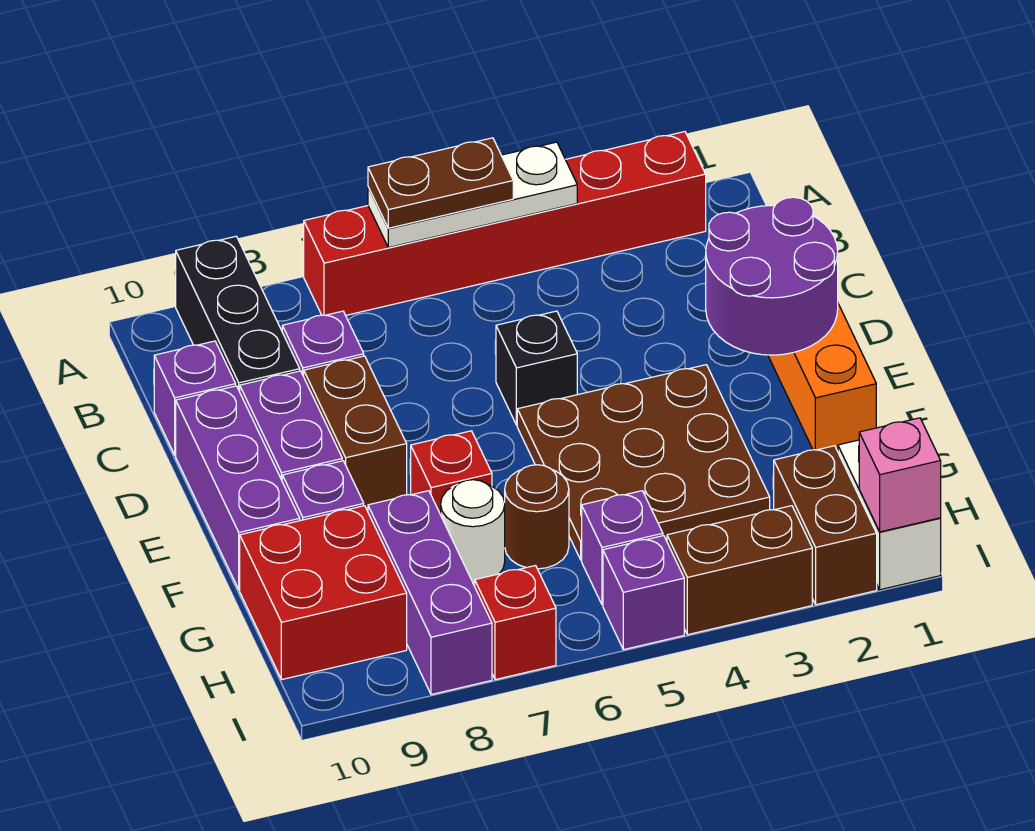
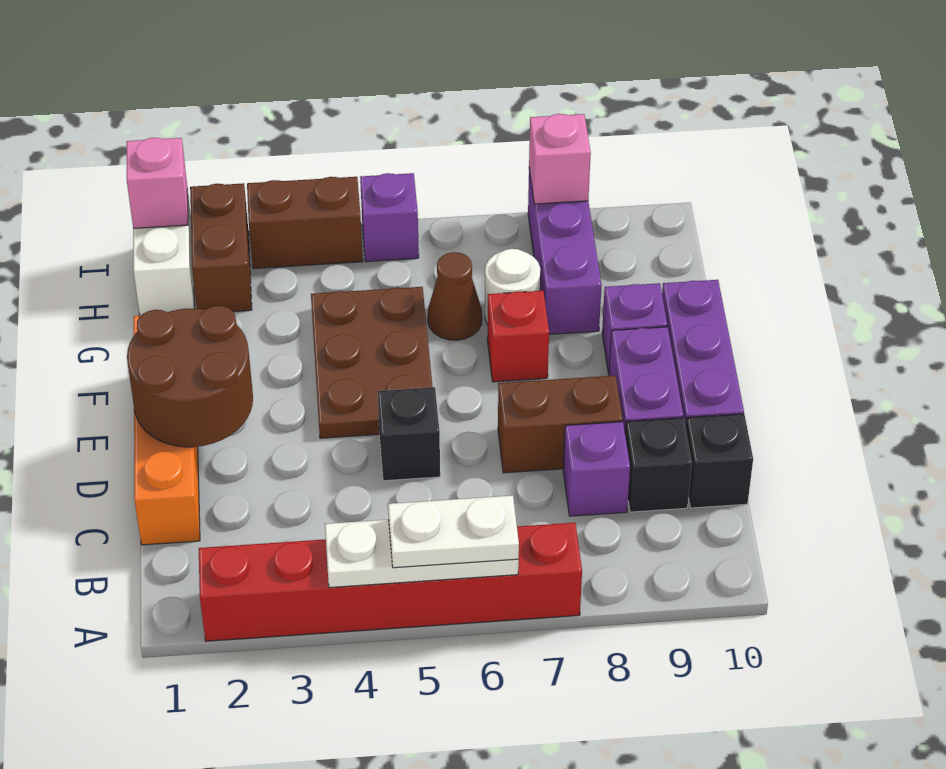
brown 1x2 plate [368,138,513,228] -> white 1x2 plate [388,495,519,568]
black 1x3 brick [176,236,300,392] -> black 1x1 brick [625,418,692,512]
purple 1x1 brick [154,341,236,455] -> black 1x1 brick [686,414,753,508]
purple 2x2 round brick [706,197,838,355] -> brown 2x2 round brick [127,306,253,447]
brown 1x2 brick [304,356,407,510] -> brown 1x2 brick turned to [498,376,623,473]
brown 3x3 plate [517,365,770,560] -> brown 2x3 plate [311,287,433,438]
brown 1x1 round brick [505,465,569,569] -> brown 1x1 cone [428,252,482,340]
red 2x2 brick [240,506,407,679] -> none
purple 1x1 brick [582,491,663,605] -> none
red 1x1 brick [475,566,556,680] -> none
none -> pink 1x1 brick [529,114,591,204]

